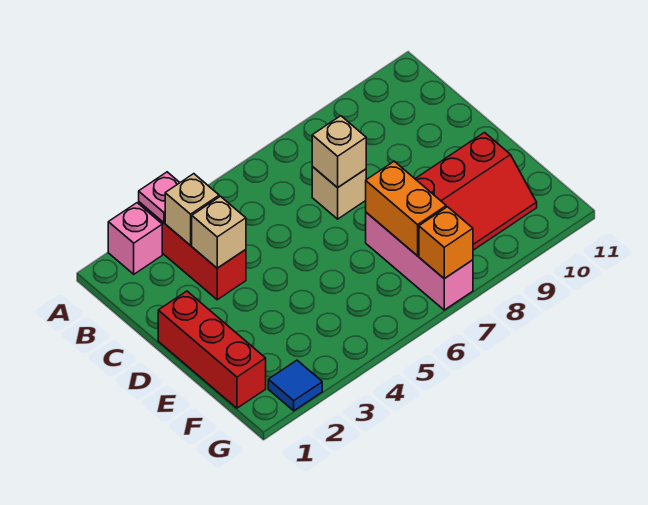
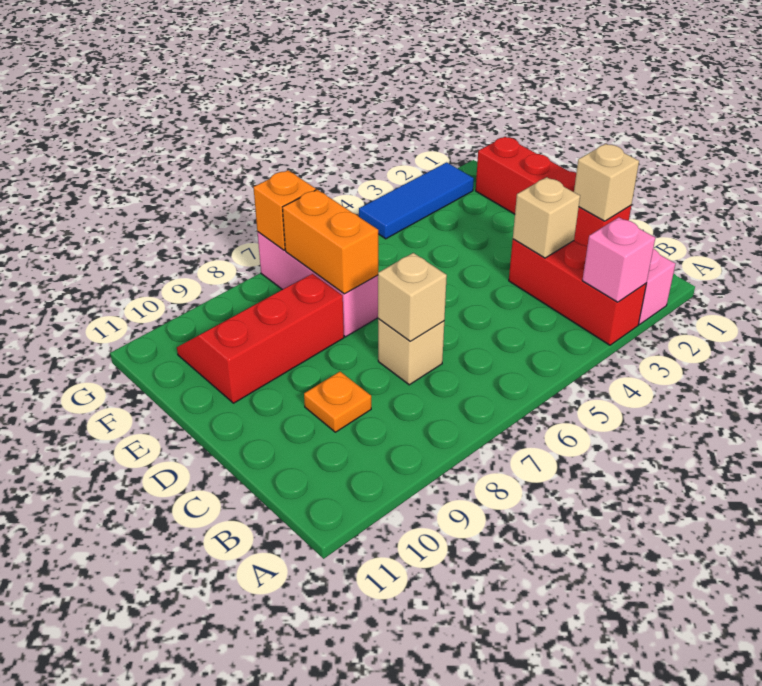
pink 1x1 plate [139,172,180,223] -> pink 1x1 brick [582,217,655,302]
tan 1x1 brick [165,174,219,245] -> tan 1x1 brick moved to [574,144,639,221]
none -> orange 1x1 plate [304,372,371,432]
red 1x3 brick [158,291,266,408] -> red 1x4 brick [476,137,631,246]
blue 1x1 tile [268,360,322,411] -> blue 1x3 tile [359,162,474,239]

